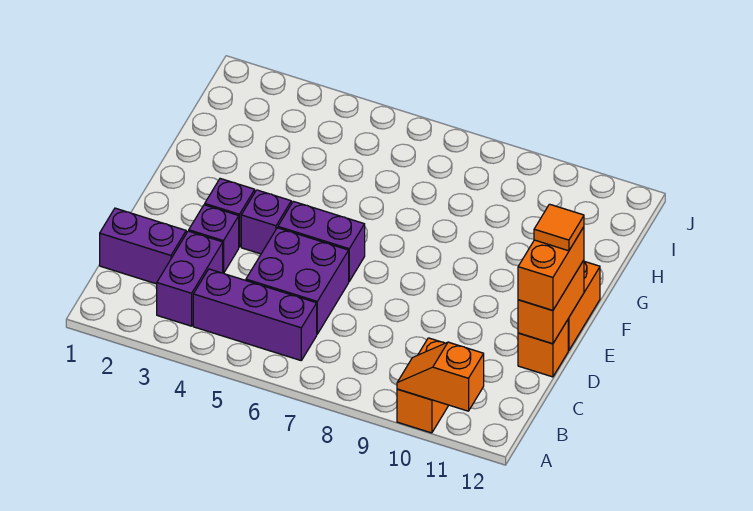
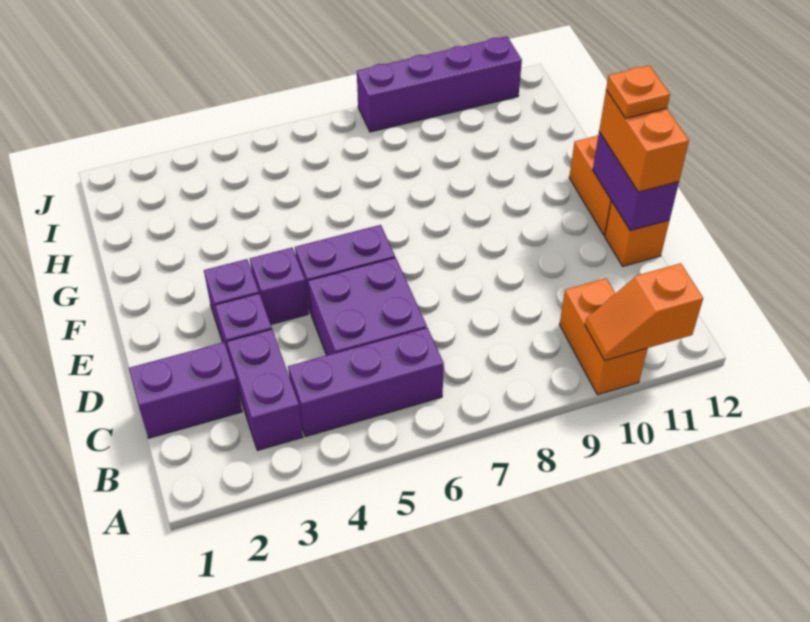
orange 1x2 brick [518,260,584,344] -> purple 1x2 brick [593,132,679,230]
orange 1x1 tile [534,204,584,251] -> orange 1x1 plate [606,65,670,118]
none -> purple 1x4 brick [357,36,522,132]

